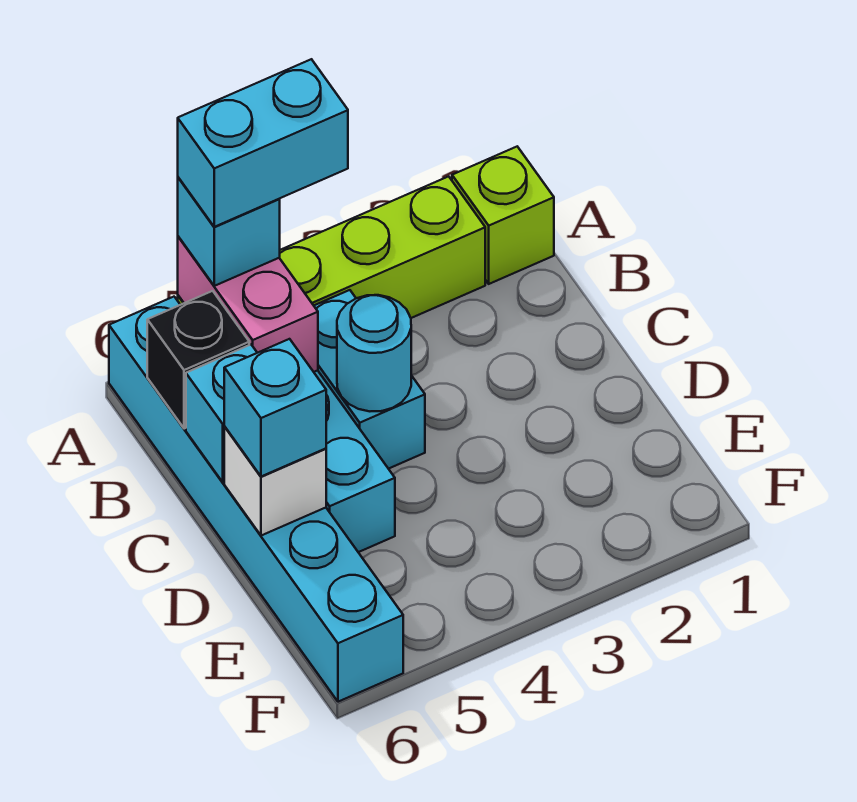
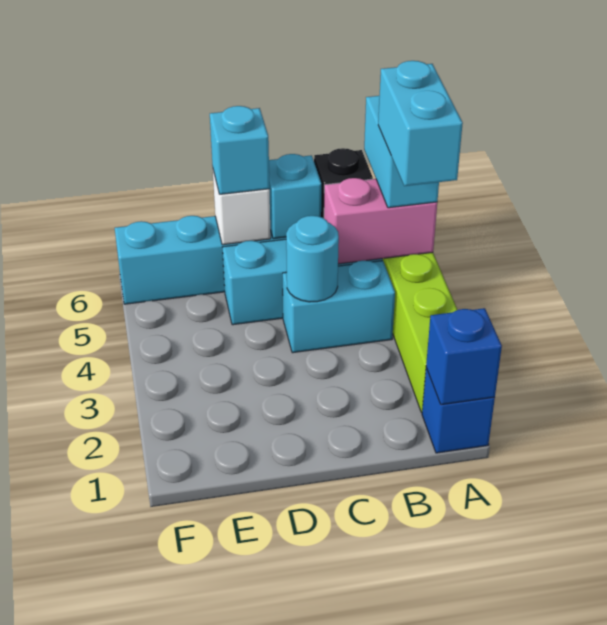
lime 1x1 brick [452,147,554,284] -> blue 1x1 brick [422,368,495,453]
none -> blue 1x1 brick [426,308,502,405]
cyan 1x1 brick [178,177,280,286] -> cyan 1x2 brick [364,96,439,208]

